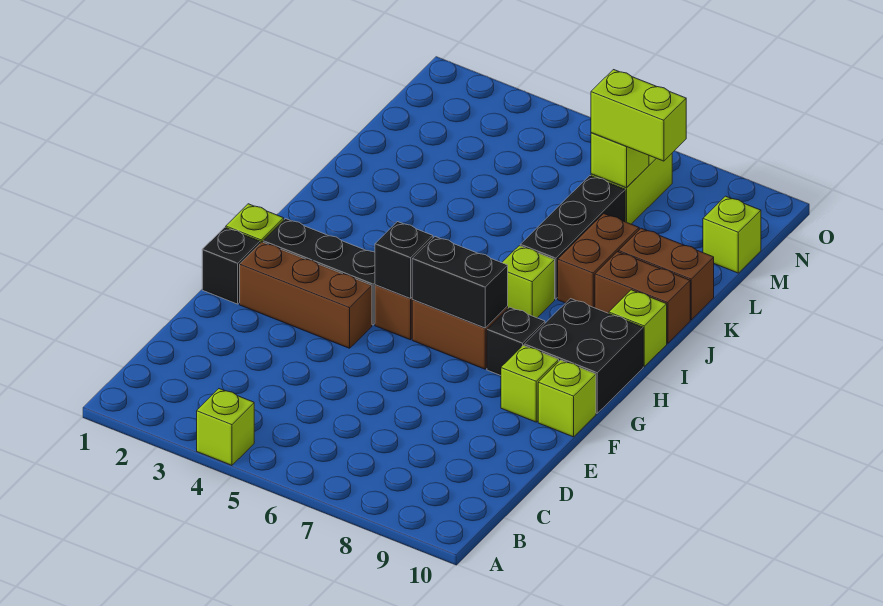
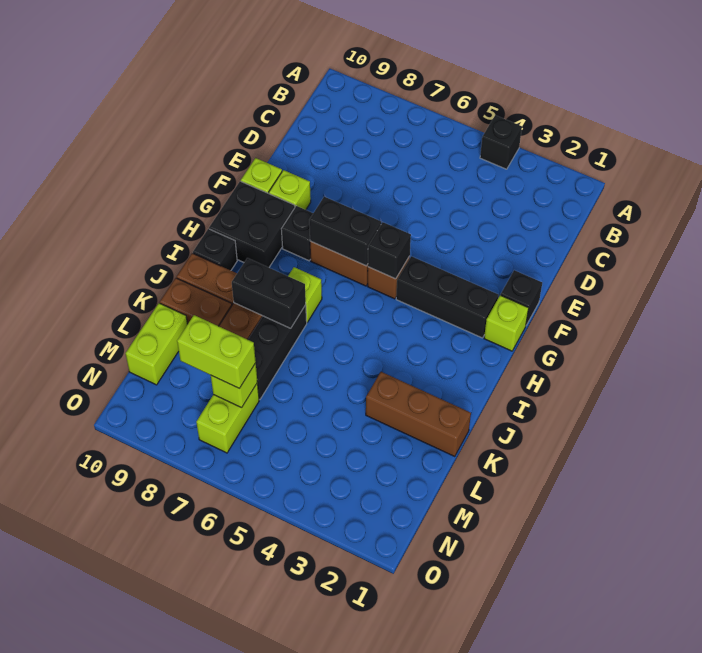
lime 1x1 brick [197,389,254,465] -> black 1x1 brick [480,115,522,169]
brown 1x3 brick [240,242,372,348] -> brown 1x3 brick moved to [366,372,471,457]
lime 1x1 brick [609,290,667,367] -> black 1x1 brick [193,229,237,270]
none -> black 1x2 brick [232,258,306,328]
lime 1x1 brick [703,196,761,273] -> lime 1x2 brick [126,303,188,385]

